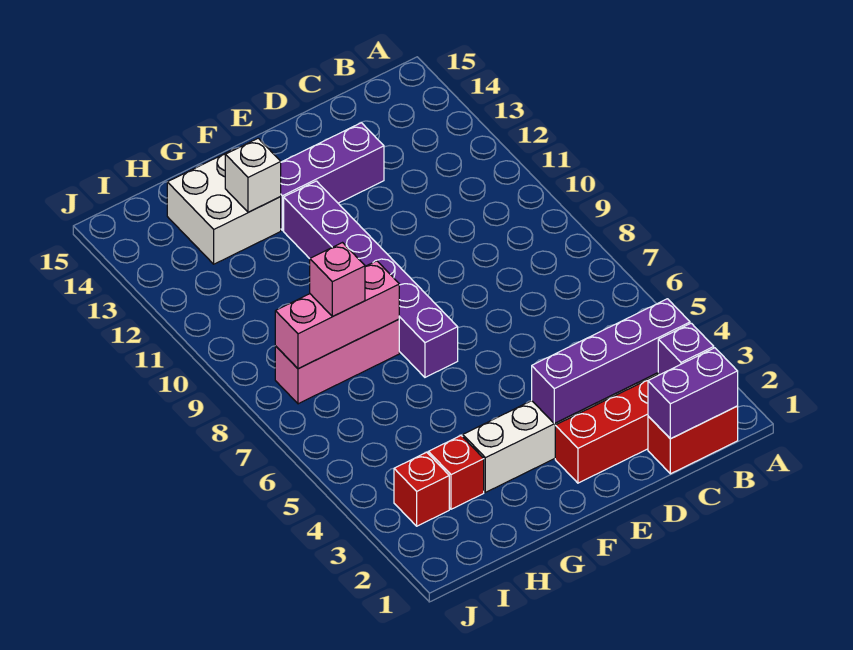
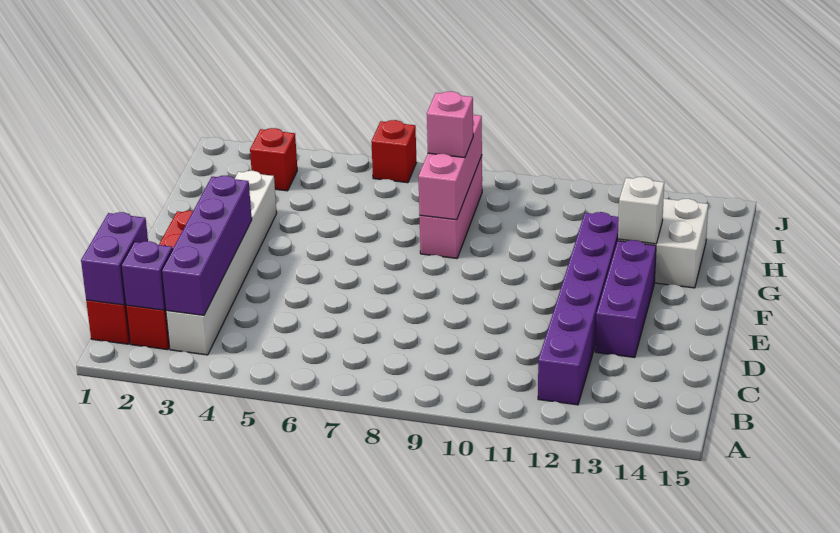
purple 1x6 brick [284,181,458,377] -> purple 1x6 brick turned to [538,212,619,405]
red 1x1 brick [428,436,484,509] -> red 1x1 brick moved to [371,120,417,183]

